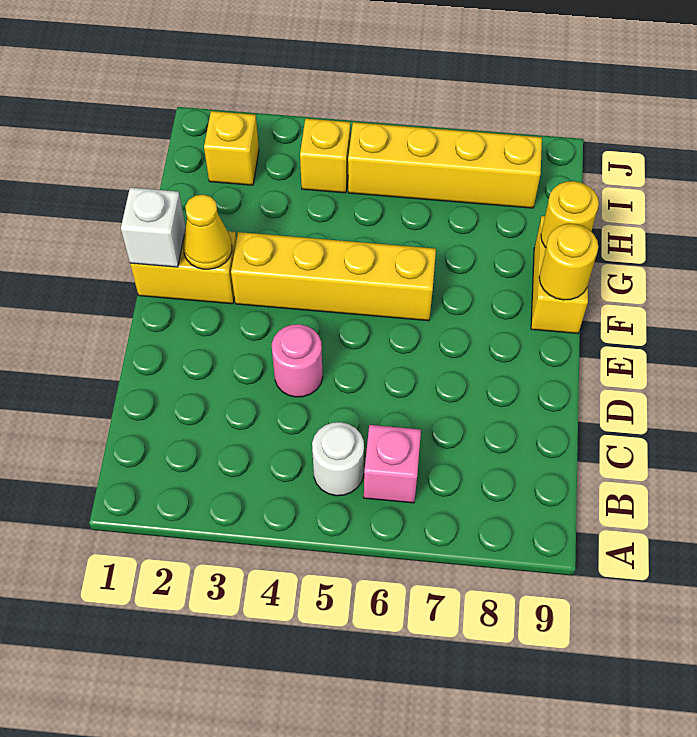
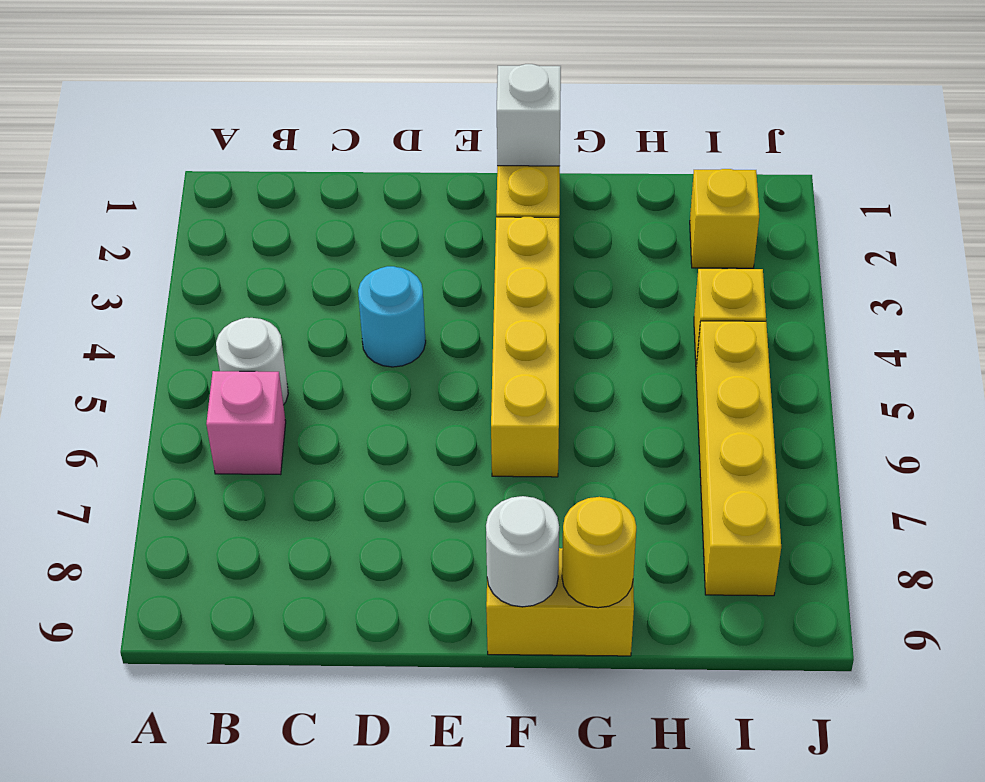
pink 1x1 round brick [272,324,323,397] -> cyan 1x1 round brick [358,266,426,367]
yellow 1x1 cone [183,195,232,269] -> none
yellow 1x1 round brick [539,224,598,300] -> white 1x1 round brick [486,496,559,607]

